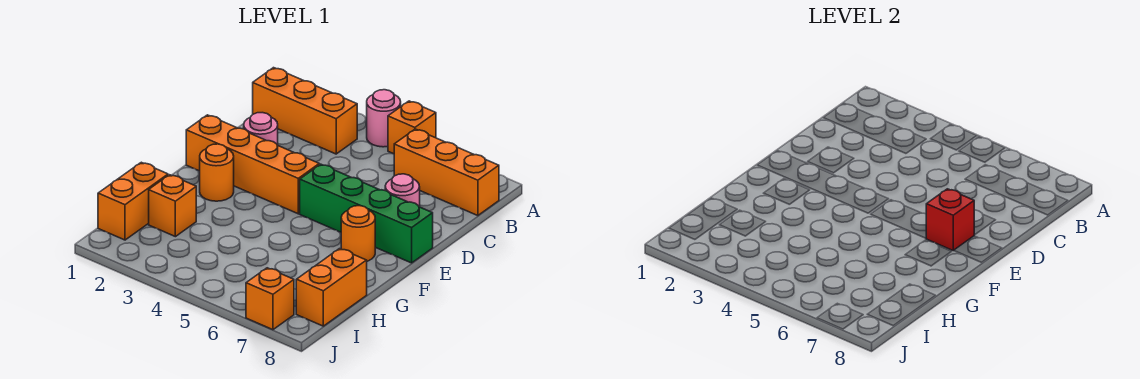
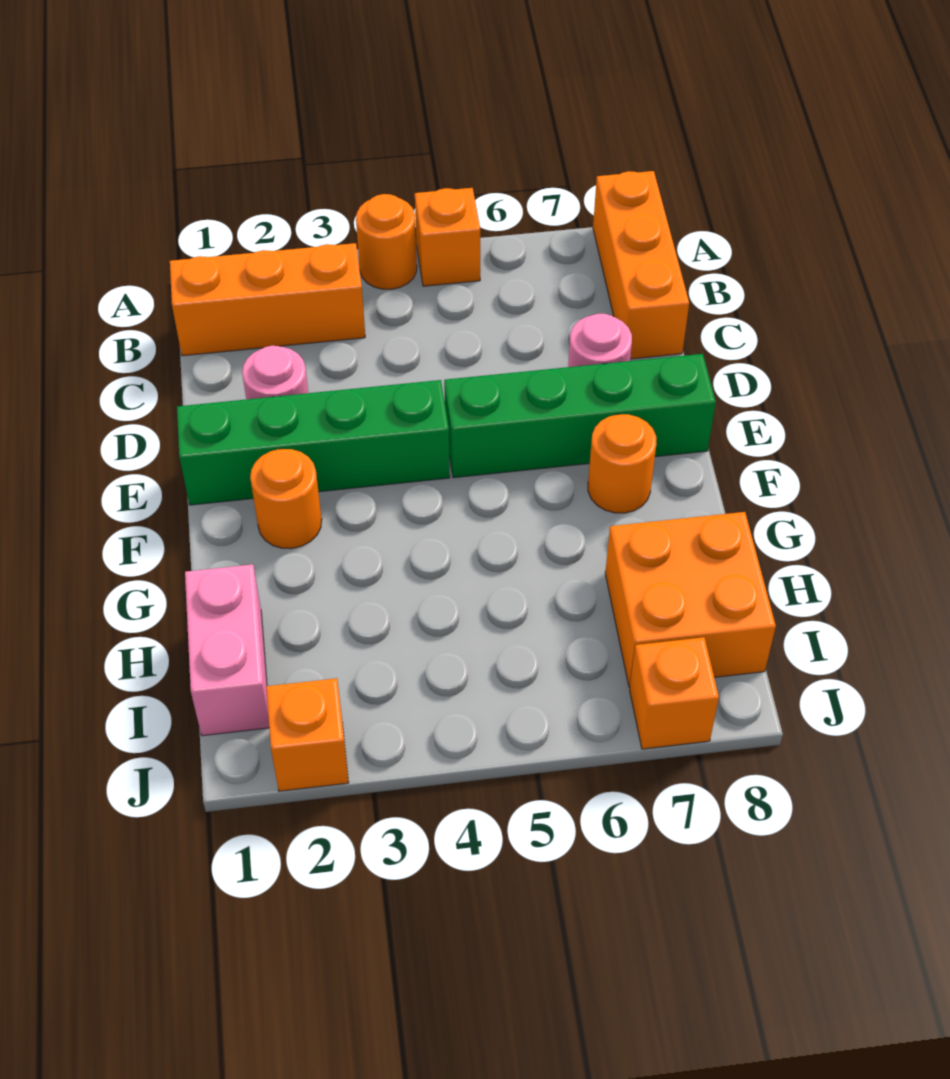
pink 1x1 round brick [367,90,401,147] -> orange 1x1 round brick [356,194,417,289]
orange 1x3 brick [394,129,499,216] -> orange 1x3 brick turned to [593,171,689,359]
orange 1x4 brick [186,115,319,214] -> green 1x4 brick [177,380,450,505]
red 1x1 brick [926,189,974,251] -> none
orange 1x2 brick [98,162,168,240] -> pink 1x2 brick [185,564,269,736]
orange 1x1 brick [149,175,196,237] -> orange 1x1 brick moved to [266,678,349,791]
orange 1x2 brick [296,249,367,326] -> orange 2x2 brick [605,512,776,687]

